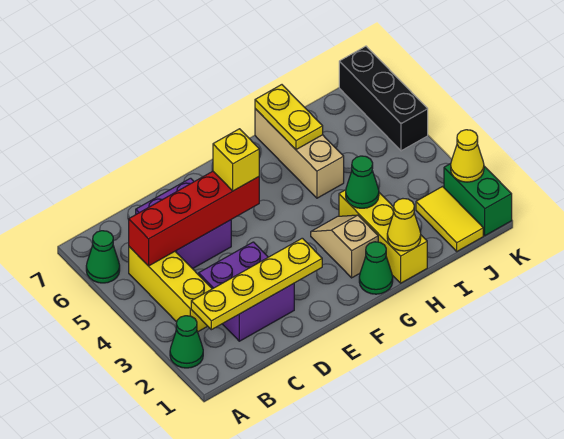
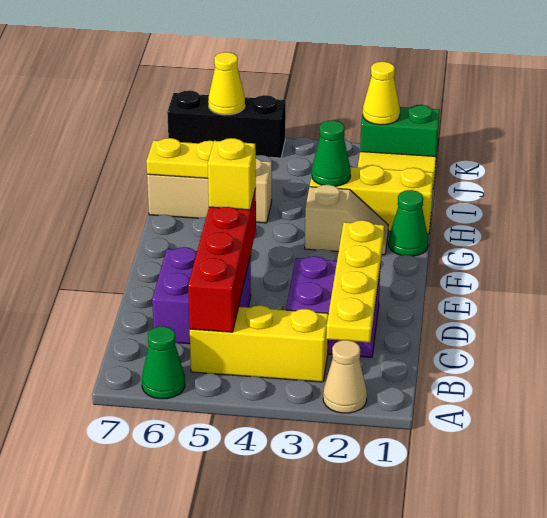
green 1x1 cone [170,316,203,368] -> tan 1x1 cone [323,340,367,413]
tan 1x2 slope [311,215,378,278] -> tan 1x2 slope turned to [305,185,388,255]
yellow 1x1 cone [387,199,421,251] -> yellow 1x1 cone moved to [208,52,245,115]

